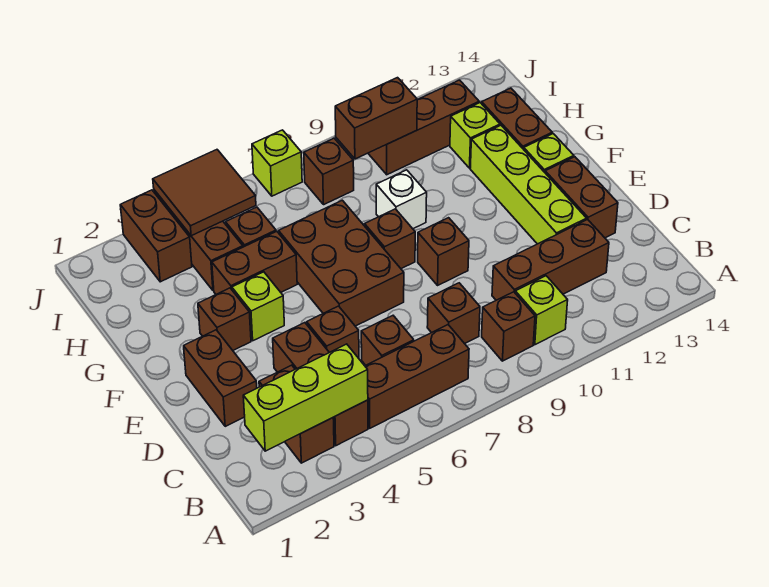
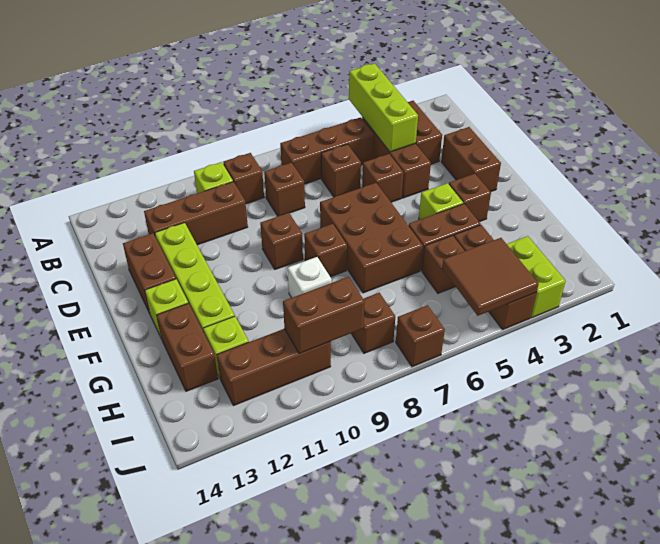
lime 1x3 brick [243,344,368,451] -> lime 1x3 brick turned to [349,63,418,152]
brown 1x2 brick [120,190,192,282] -> lime 1x2 brick [507,236,566,318]
lime 1x1 brick [252,130,302,196] -> brown 1x1 brick [396,305,445,367]

